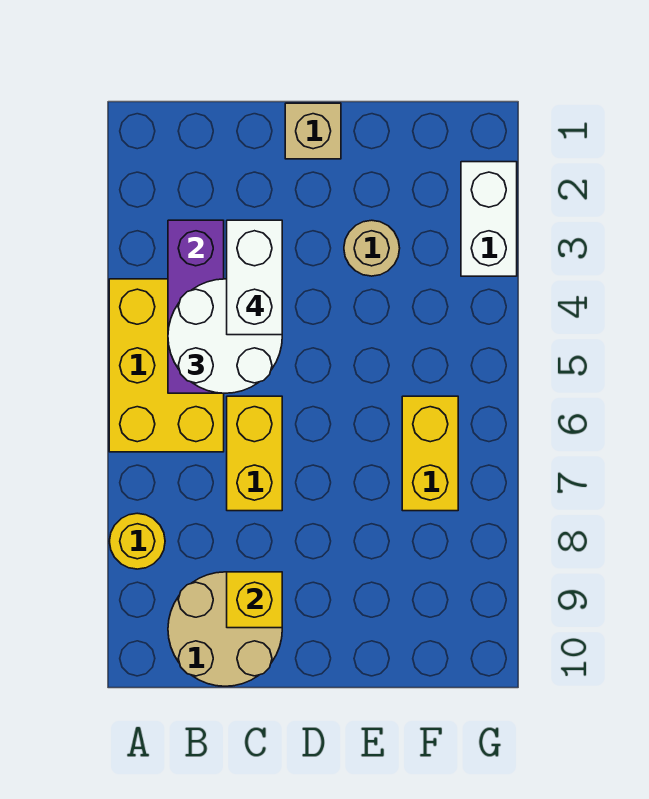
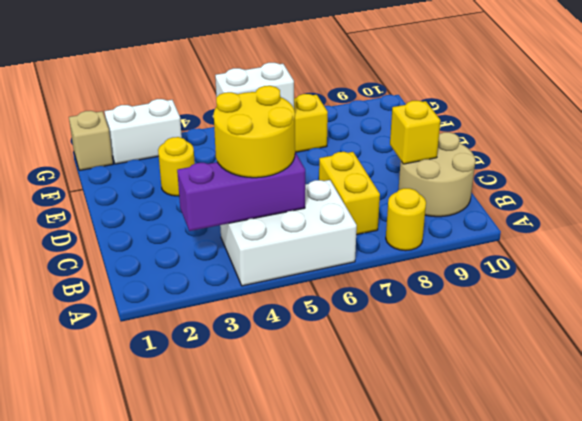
yellow 2x3 brick [109,279,224,452] -> white 2x3 brick [220,180,357,286]
white 2x2 round brick [168,279,282,393] -> yellow 2x2 round brick [214,86,295,178]
white 1x2 brick [227,220,282,335] -> white 1x2 brick moved to [215,63,294,108]
yellow 1x2 brick [227,396,282,511] -> yellow 1x2 brick turned to [319,152,380,235]
tan 1x1 brick [285,103,341,159] -> tan 1x1 brick moved to [69,111,113,170]
tan 1x1 round brick [344,220,400,276] -> yellow 1x1 round brick [158,137,195,196]

